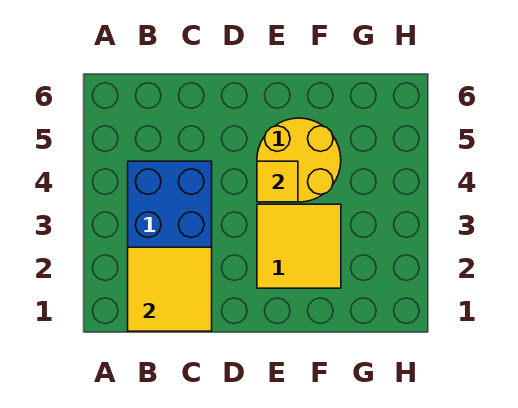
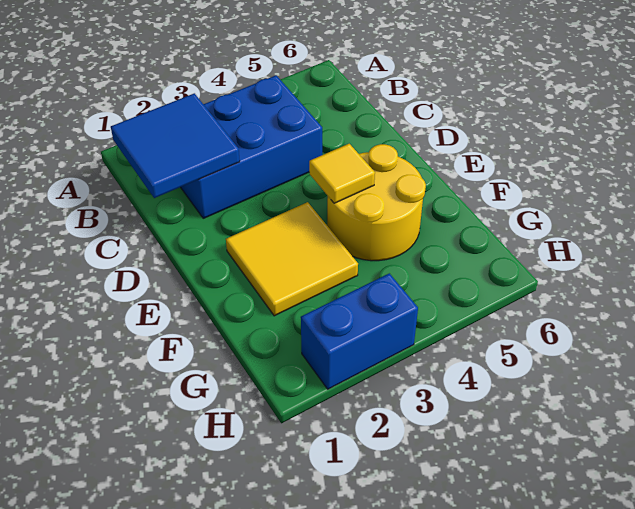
yellow 2x2 tile [128,247,212,331] -> blue 2x2 tile [111,93,240,198]
none -> blue 1x2 brick [301,273,418,389]

